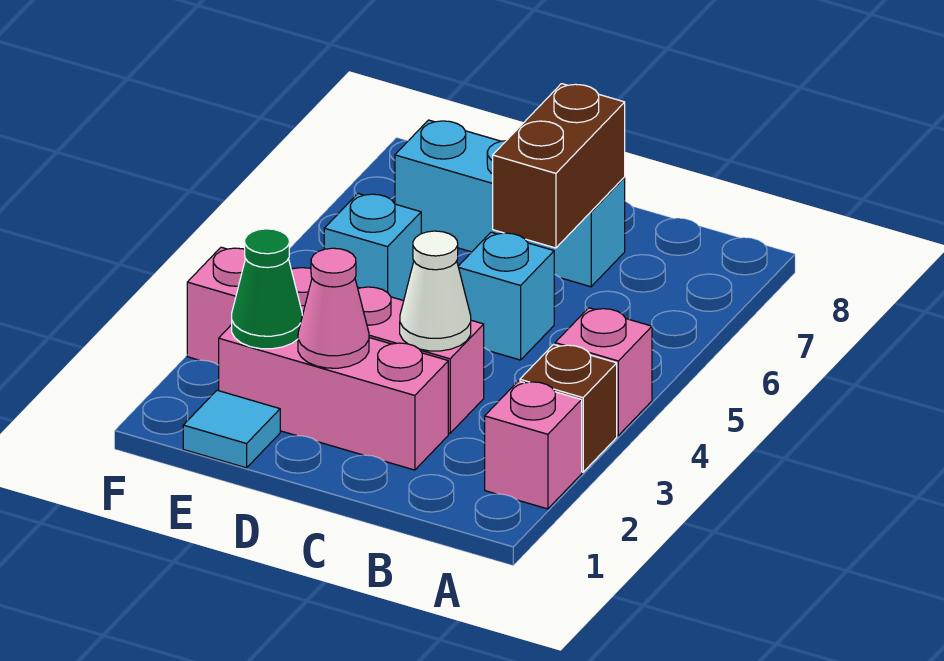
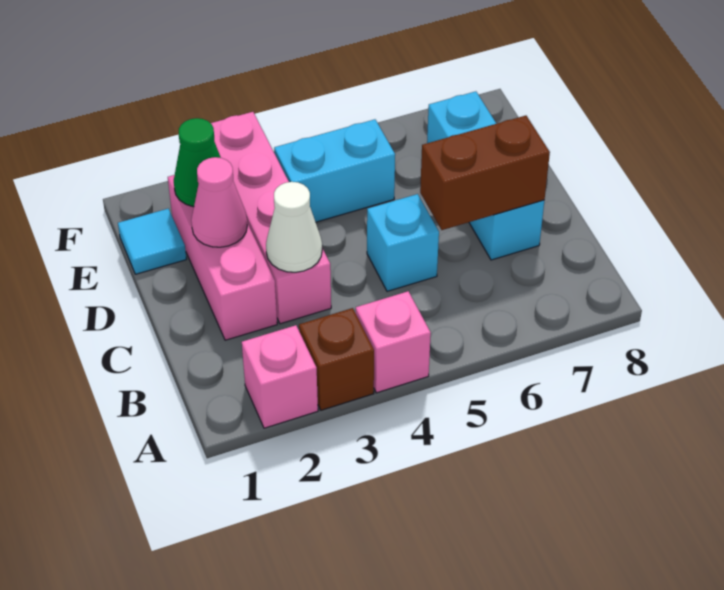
cyan 1x1 brick [324,193,421,301] -> cyan 1x2 brick [274,119,395,222]

